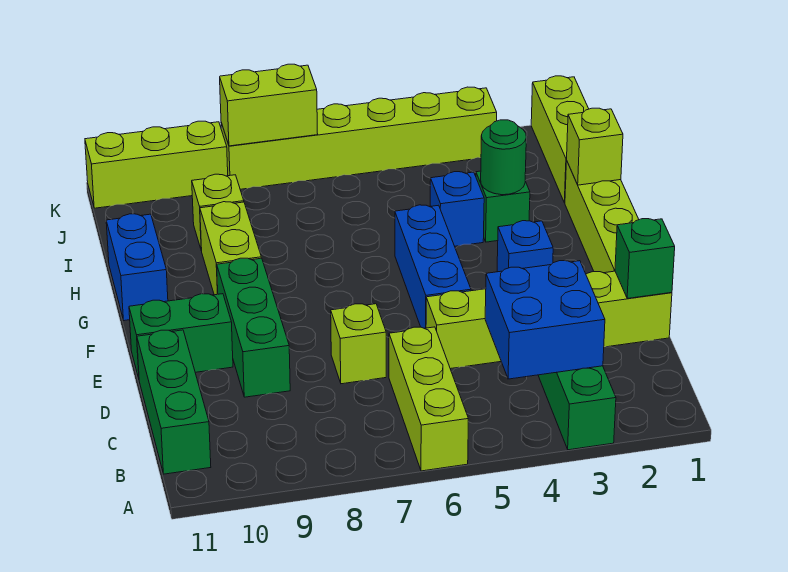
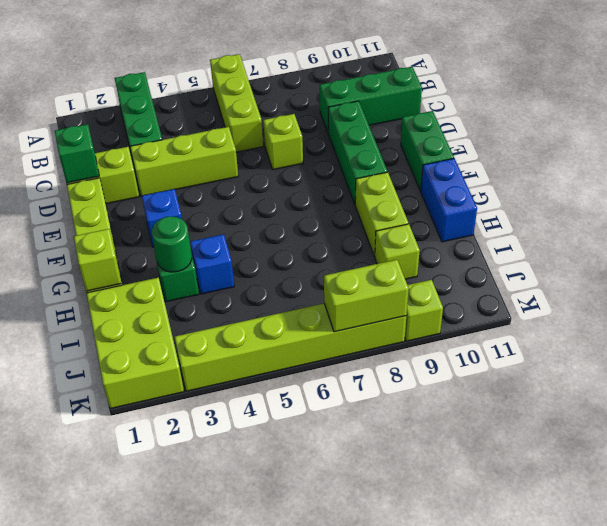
blue 2x2 brick [485,261,605,379] -> none
green 1x3 brick [137,330,211,474] -> green 1x3 brick turned to [320,67,422,134]
blue 1x3 brick [395,205,471,328] -> none
green 1x2 brick [129,294,233,378] -> green 1x2 brick turned to [401,111,454,191]
lime 1x3 brick [531,76,589,203] -> lime 2x3 brick [87,277,184,409]
lime 1x3 brick [85,121,228,208] -> lime 1x1 brick [405,280,443,341]

